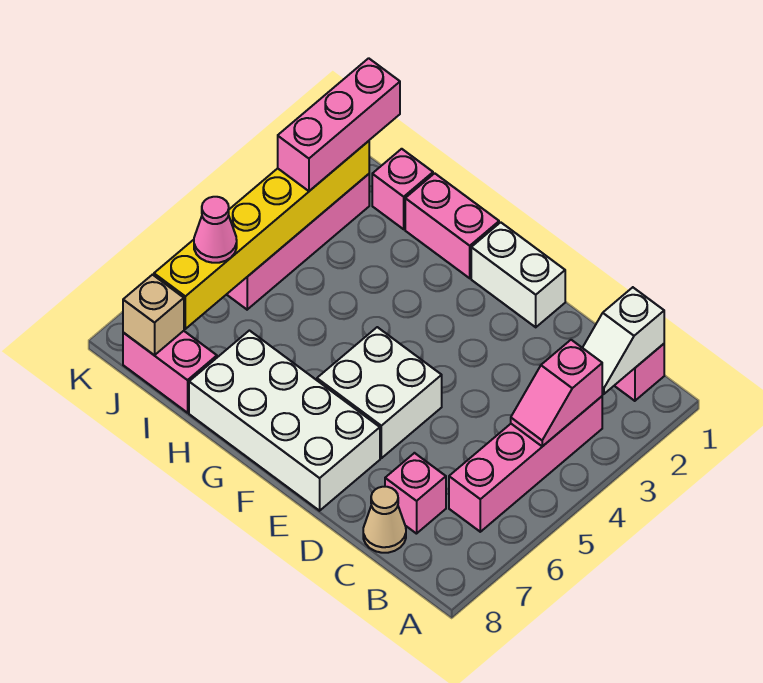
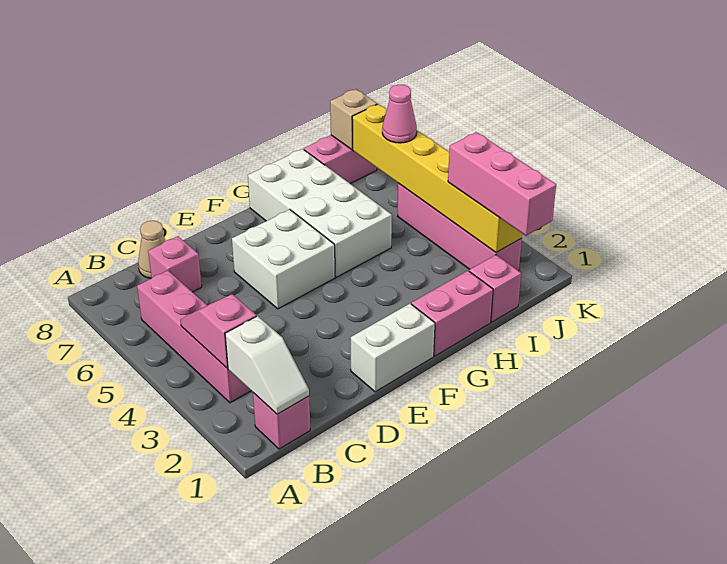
white 1x2 slope [583,287,664,394] -> white 1x2 slope turned to [225,316,309,414]
white 2x4 brick [189,331,380,511] -> white 2x4 brick turned to [248,149,392,277]

